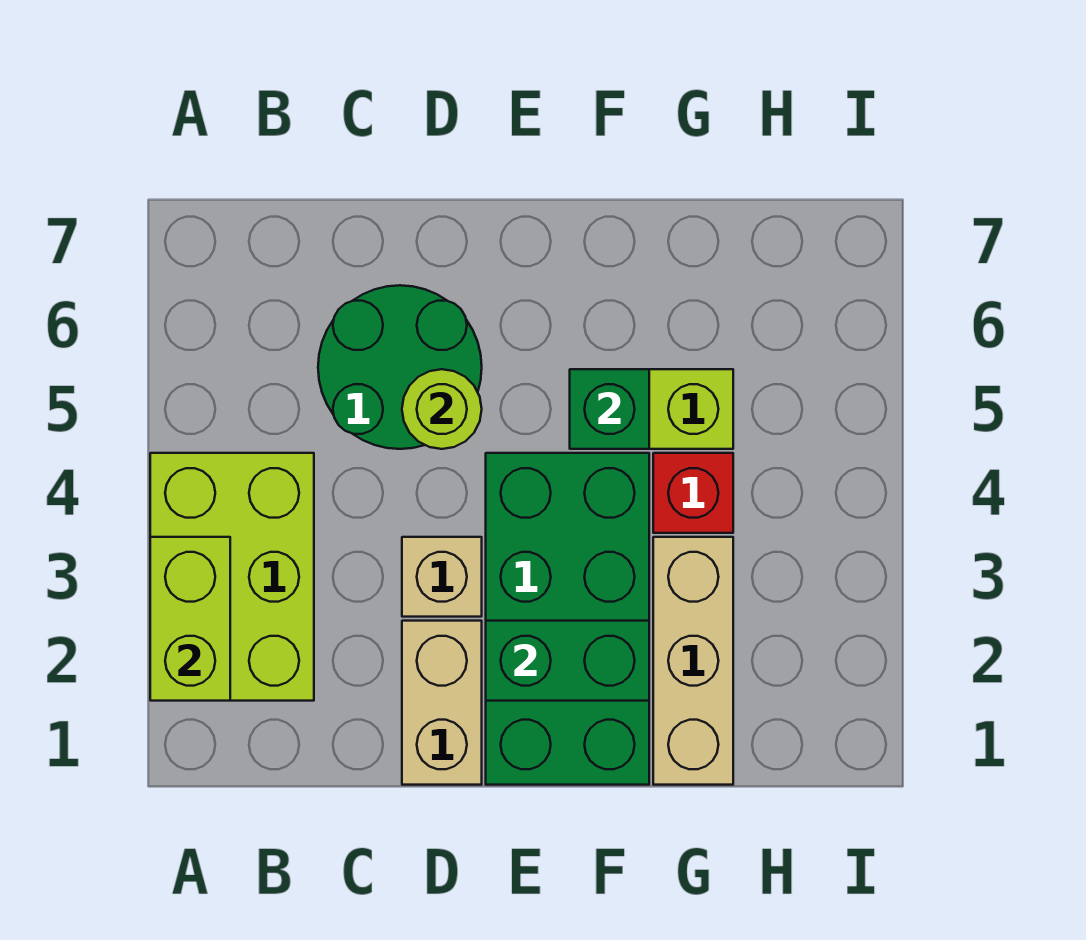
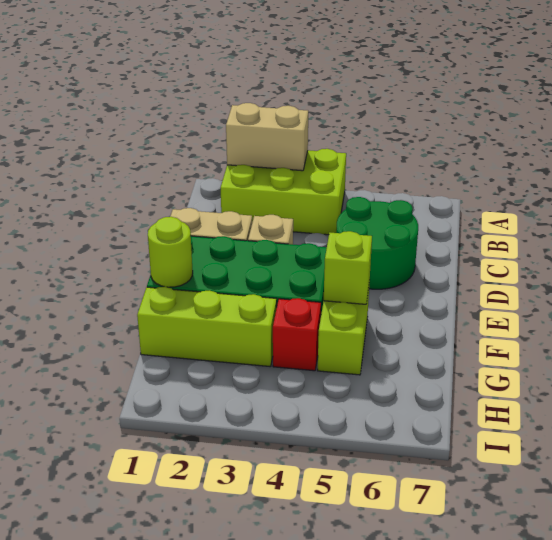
lime 1x2 brick [150,537,230,701] -> tan 1x2 brick [226,103,308,171]
lime 1x1 round brick [402,369,482,449] -> lime 1x1 round brick moved to [148,217,193,287]
green 1x2 brick [486,621,649,701] -> none
green 1x1 brick [570,369,649,449] -> lime 1x1 brick [324,231,372,304]
tan 1x3 brick [653,537,733,785] -> lime 1x3 brick [137,287,277,367]

